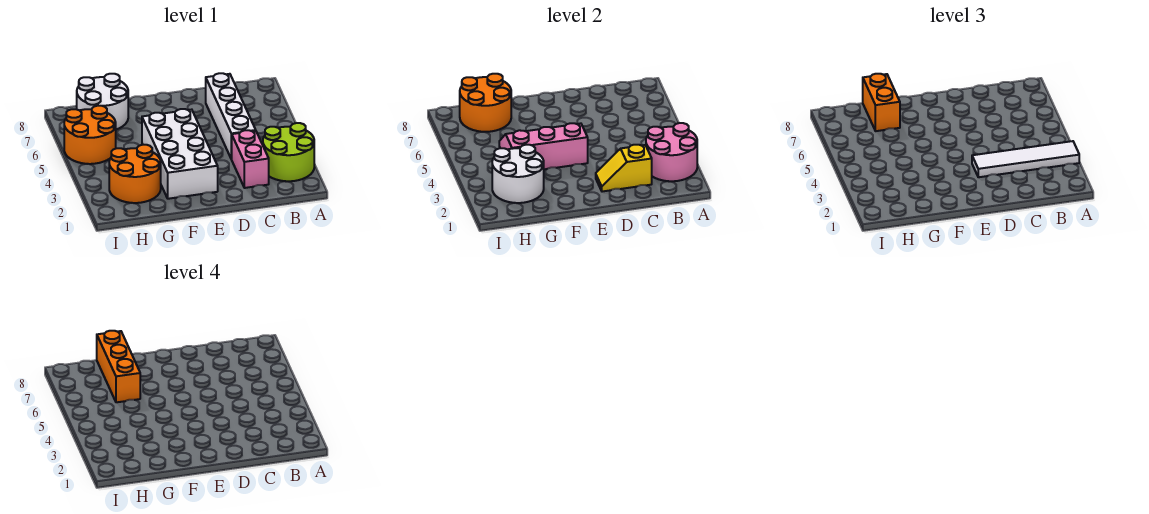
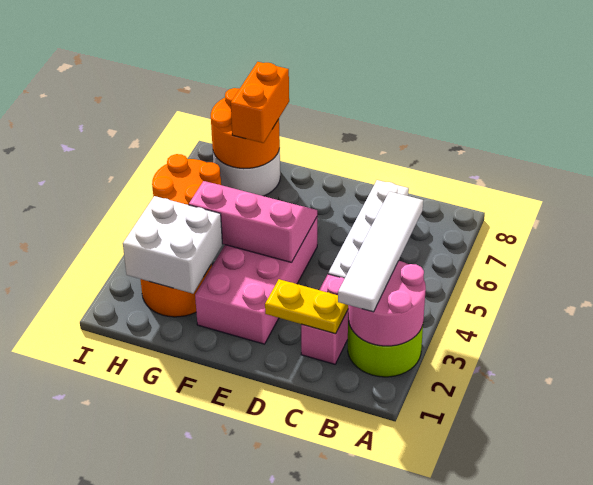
white 1x4 tile [972,141,1079,177] -> white 1x4 tile turned to [338,192,423,312]
yellow 1x2 slope [596,145,652,192] -> yellow 1x2 plate [265,279,348,334]
white 2x4 brick [142,109,218,199] -> pink 2x4 brick [195,217,317,344]
white 2x2 round brick [492,145,544,203] -> white 2x2 brick [123,196,222,294]
orange 1x3 brick [97,331,140,402] -> none

